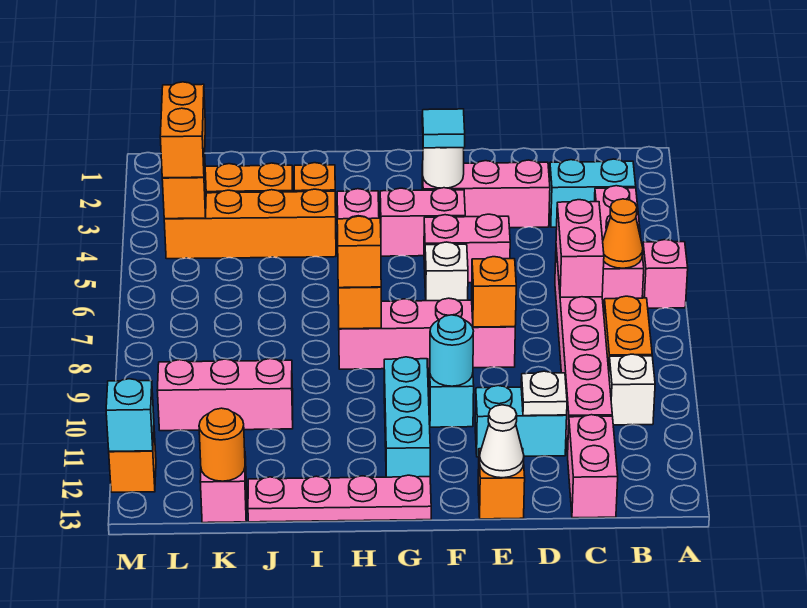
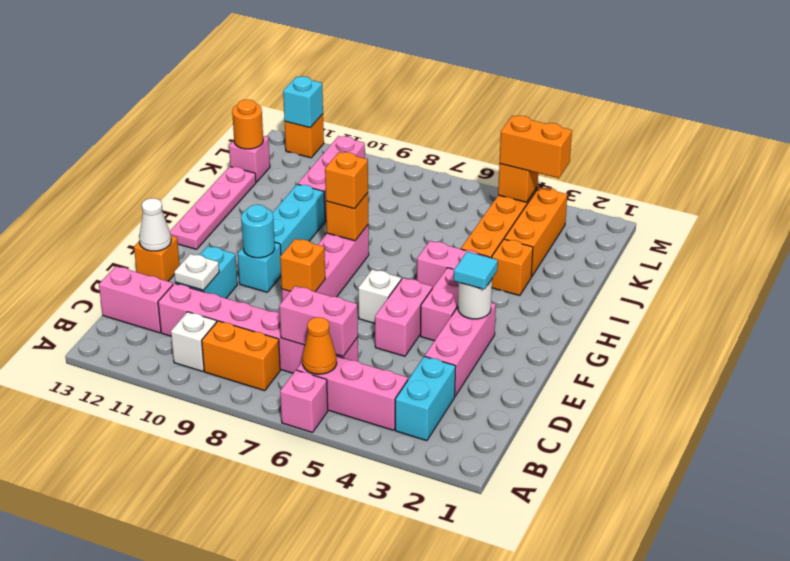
cyan 1x3 brick [384,357,430,477] -> cyan 1x3 brick turned to [273,184,325,255]

